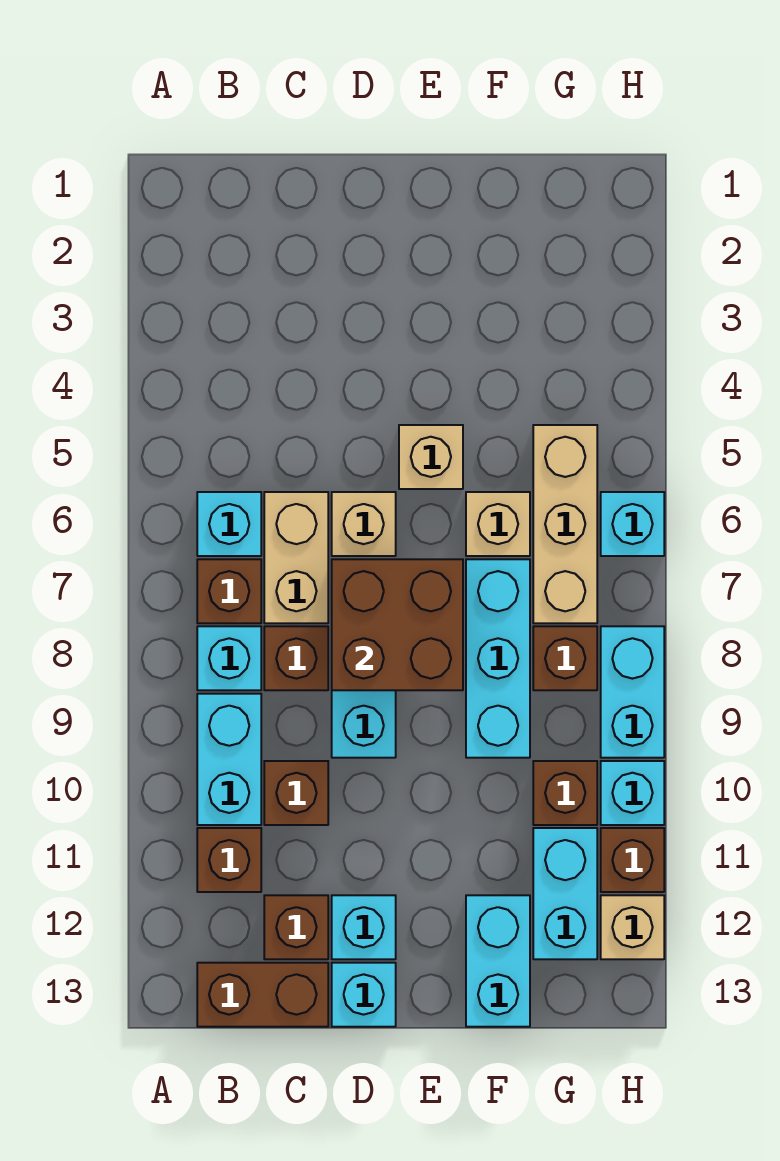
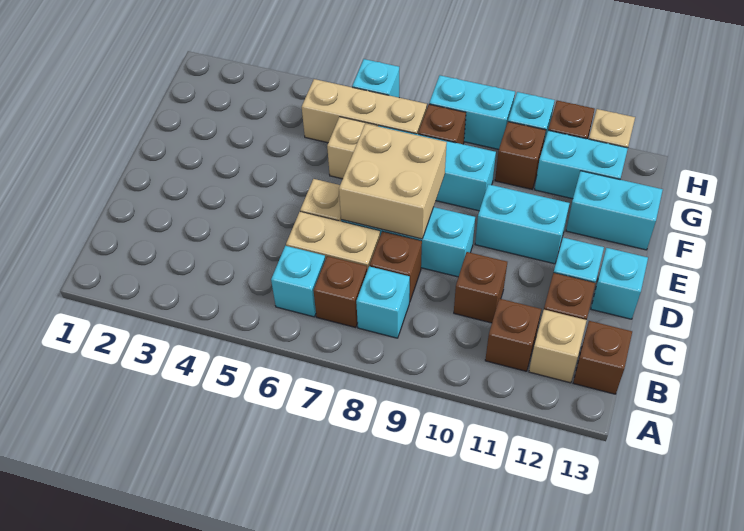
cyan 1x2 brick [197,694,261,825] -> cyan 1x2 brick moved to [475,184,570,264]
brown 1x2 brick [197,963,328,1027] -> brown 1x1 brick [573,321,632,394]
brown 2x2 brick [332,559,463,690] -> tan 2x2 brick [339,124,447,239]
tan 1x1 brick [399,425,463,489] -> tan 1x1 brick moved to [529,310,587,383]

